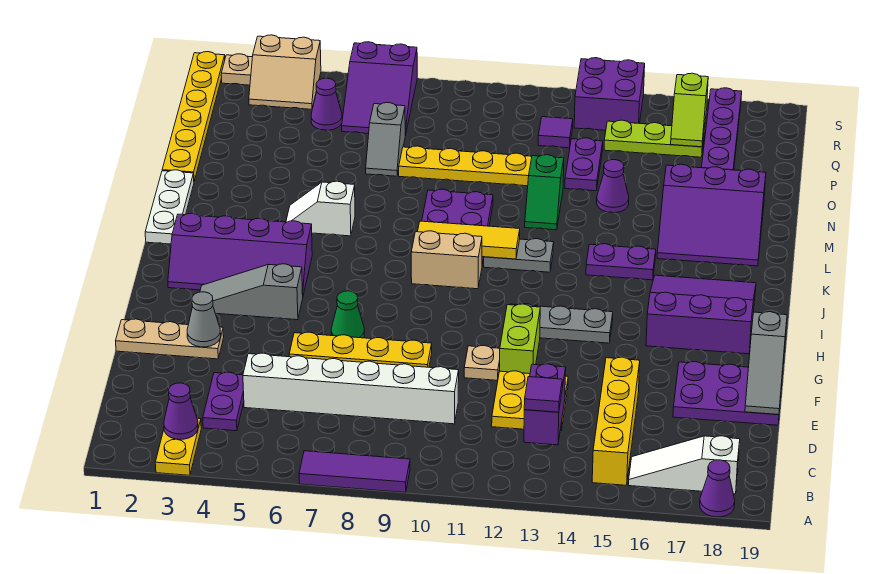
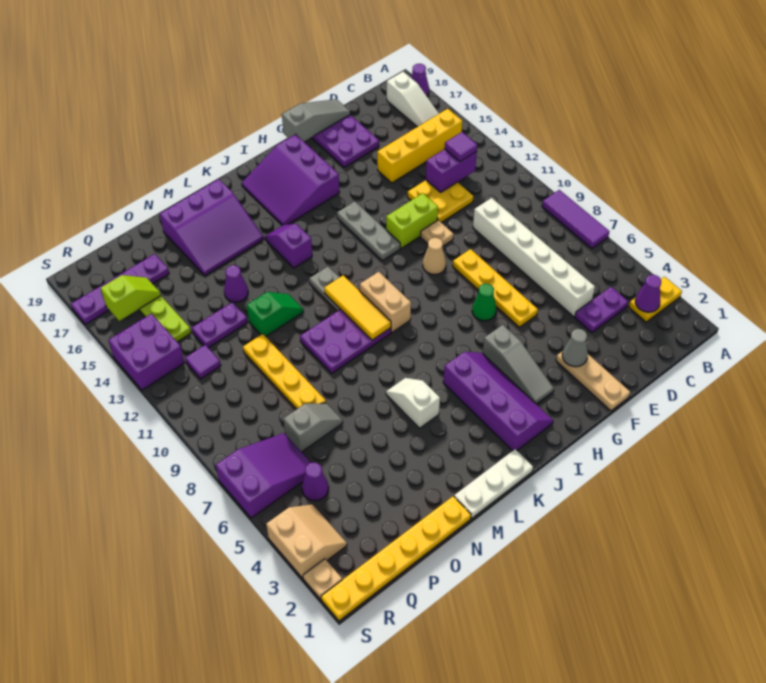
none -> tan 1x1 cone [423,238,446,275]
purple 1x2 plate [586,244,656,280] -> purple 1x2 slope [265,224,312,268]
white 1x2 slope [286,181,355,236] -> white 1x2 slope turned to [386,378,440,428]
purple 3x3 slope [657,164,766,266] -> purple 3x3 slope turned to [160,179,263,275]

